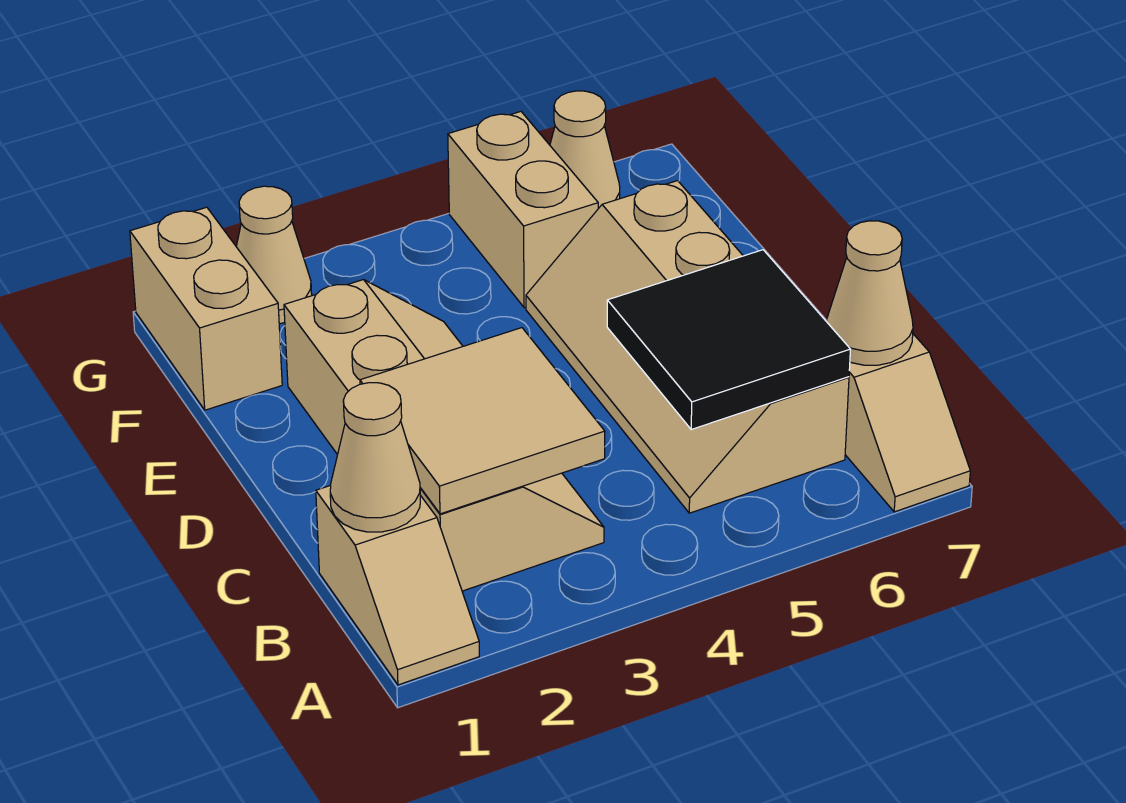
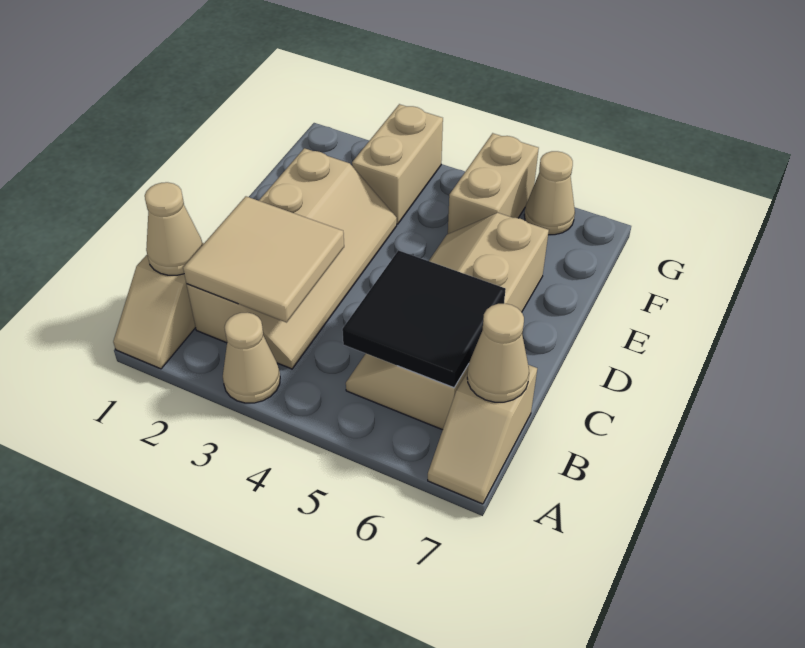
tan 1x2 brick [130,207,282,410] -> tan 1x2 brick moved to [352,104,443,224]
tan 1x1 cone [236,186,312,324] -> tan 1x1 cone moved to [223,313,280,403]

